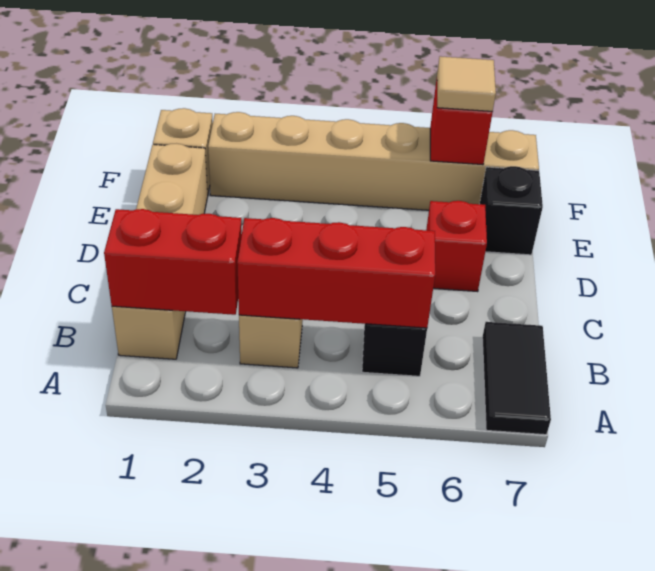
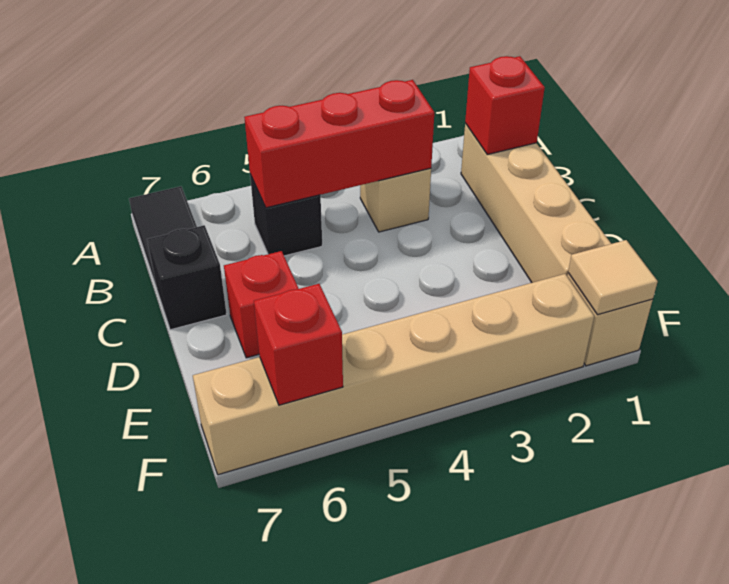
red 1x2 brick [104,209,242,315] -> red 1x1 brick [465,56,545,155]
black 1x1 brick [480,166,543,255] -> black 1x1 brick moved to [147,225,227,330]
tan 1x1 tile [437,56,496,111] -> tan 1x1 tile moved to [568,240,658,315]

